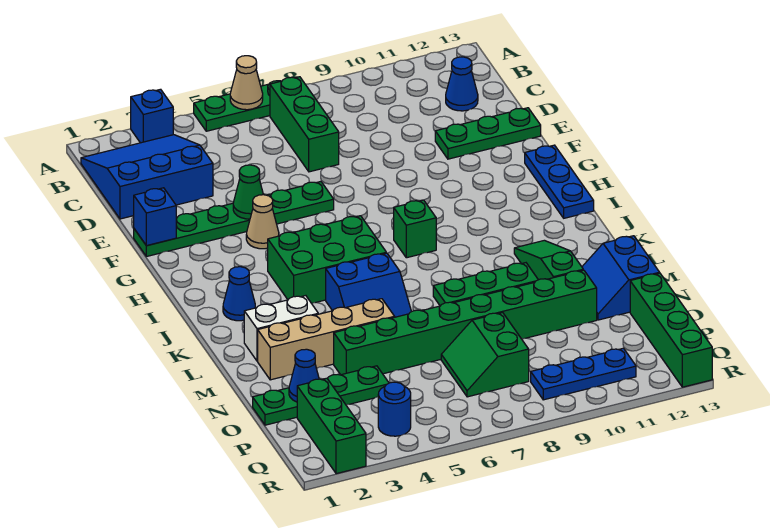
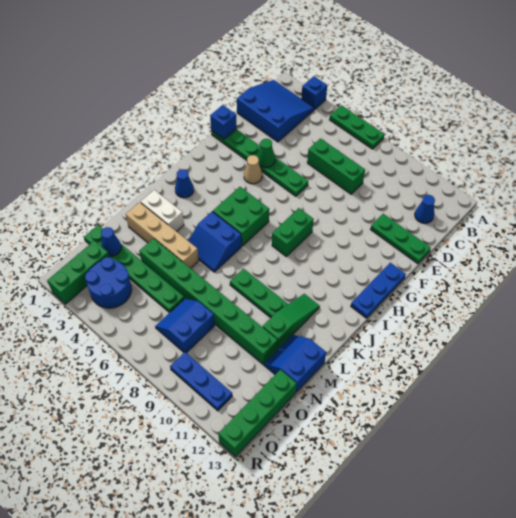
tan 1x1 cone [230,56,263,110] -> none
green 1x3 brick [270,77,339,172] -> green 1x3 brick turned to [307,138,365,194]
green 2x3 brick [268,216,386,303] -> green 2x2 brick [213,187,269,246]
green 1x1 brick [394,200,436,258] -> green 1x2 brick [272,208,314,256]
green 1x4 plate [253,366,389,425] -> green 1x6 plate [84,225,184,313]
green 2x2 slope [441,313,529,397] -> blue 2x2 slope [155,299,215,353]
blue 1x1 round brick [378,382,411,436] -> blue 2x2 round brick [85,257,132,308]

